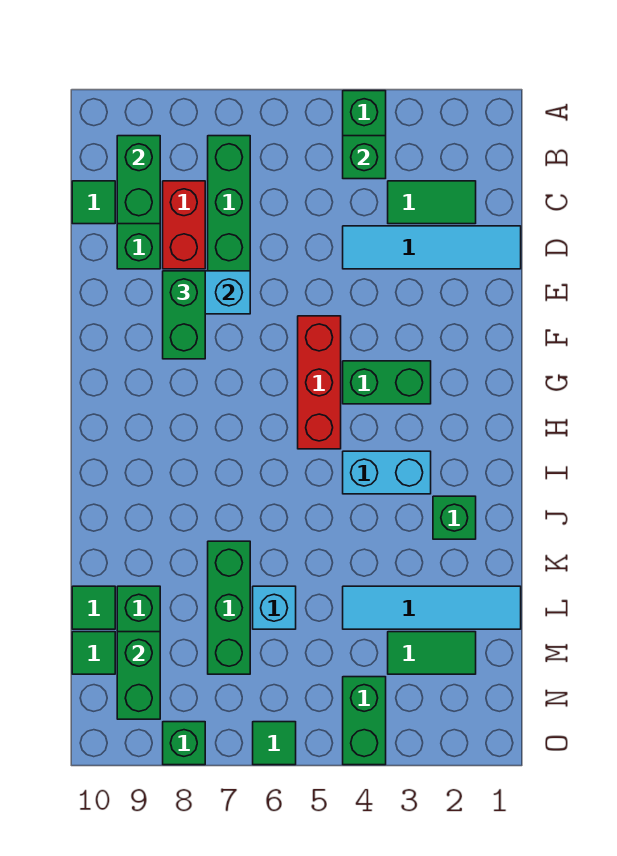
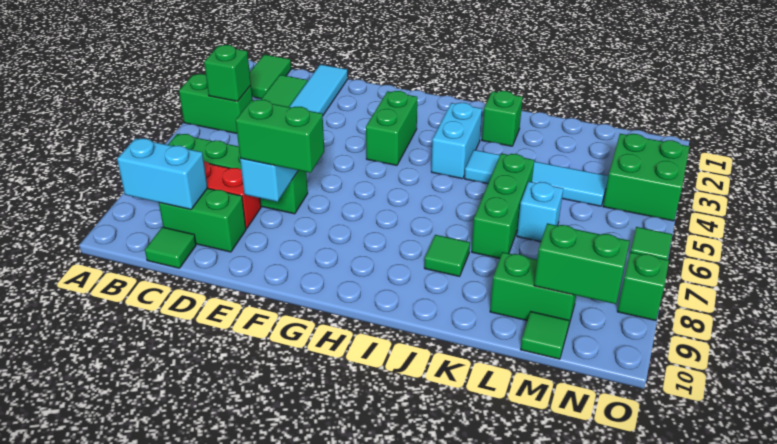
green 1x2 brick [117,136,160,224] -> cyan 1x2 brick [117,138,208,210]
red 1x3 brick [298,316,341,449] -> none
green 1x3 brick [208,541,250,674] -> green 1x3 brick turned to [472,153,534,258]
cyan 1x4 tile [343,586,521,629] -> cyan 1x4 tile turned to [465,150,608,206]
green 1x1 tile [72,586,115,629] -> green 1x1 tile moved to [424,235,470,276]
green 1x2 tile [388,632,476,674] -> green 1x2 tile moved to [250,55,291,99]
green 1x2 brick [343,677,386,765] -> green 2x2 brick [603,134,689,221]

